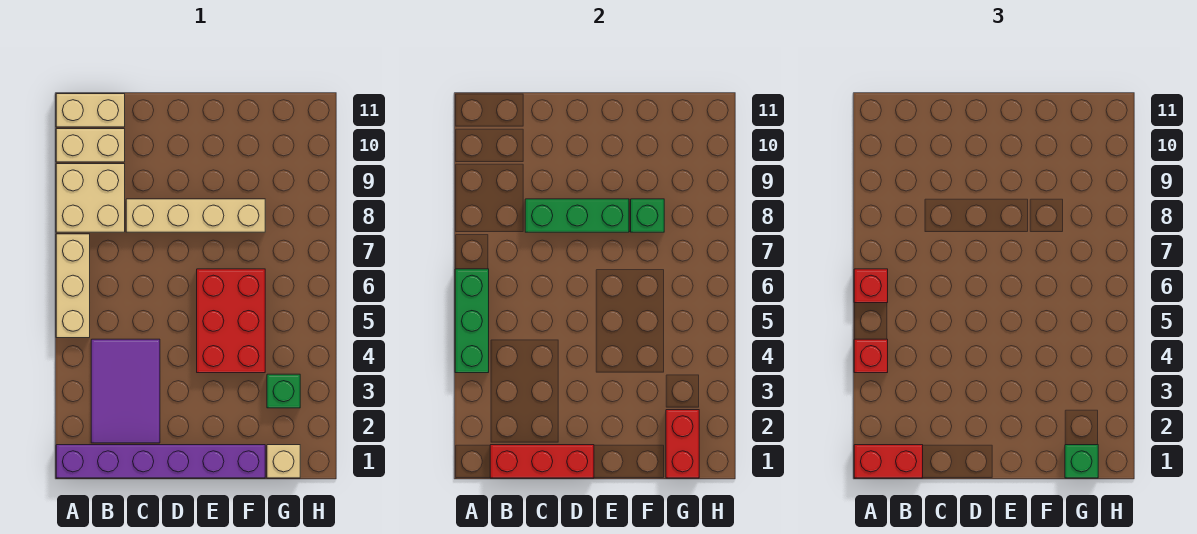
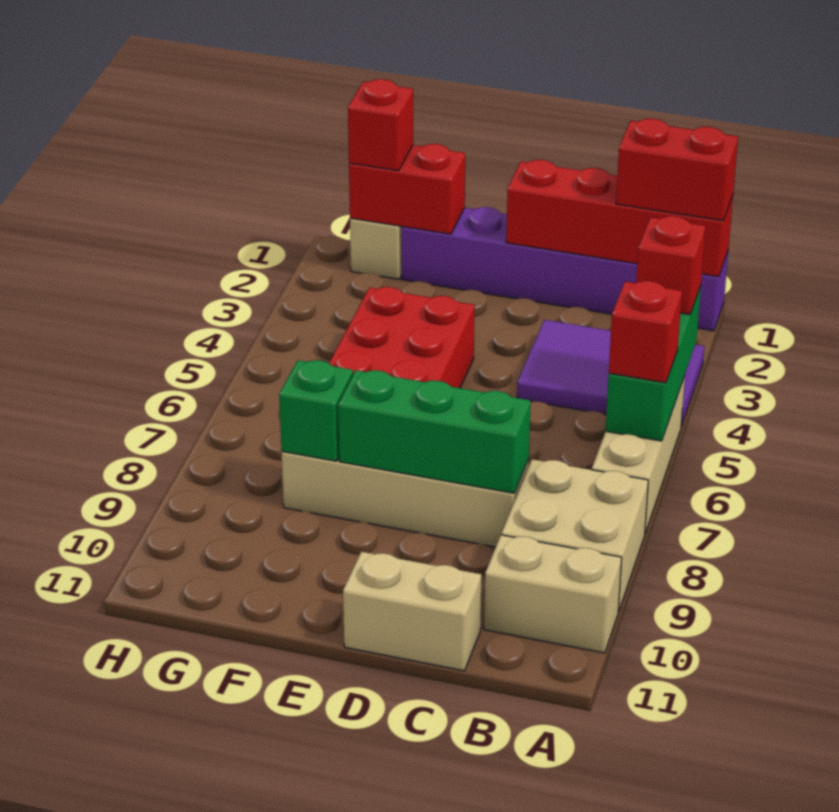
tan 1x2 brick [56,94,125,127] -> tan 1x2 brick moved to [343,552,481,671]
red 1x3 brick [490,445,594,478] -> red 1x4 brick [506,160,733,277]
purple 2x3 tile [91,339,160,443] -> purple 2x3 tile turned to [517,320,705,427]
red 1x2 brick [666,410,699,478] -> red 1x2 brick turned to [349,144,465,234]
green 1x1 brick [1065,445,1098,478] -> red 1x1 brick [348,79,413,171]
green 1x1 brick [267,374,300,408] -> none

